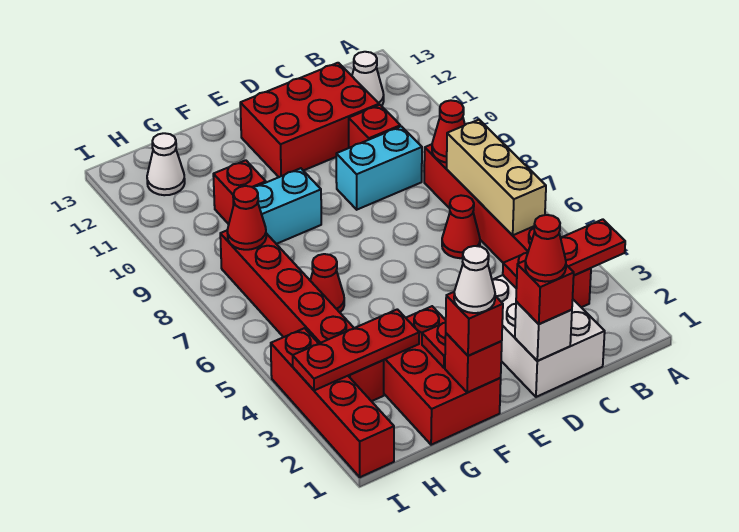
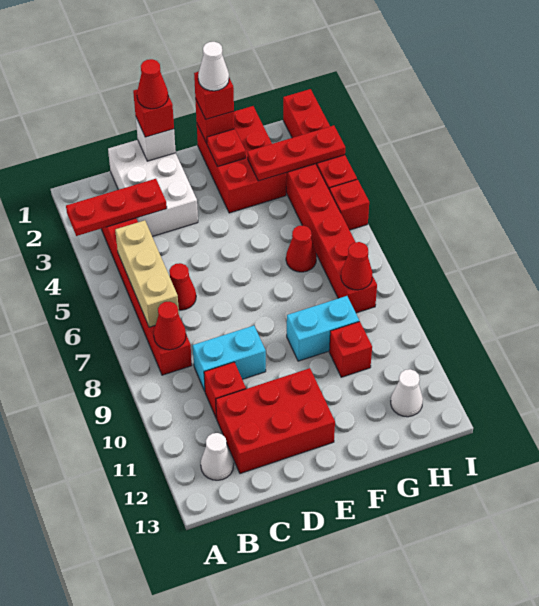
none -> red 1x1 brick [330,179,369,230]

